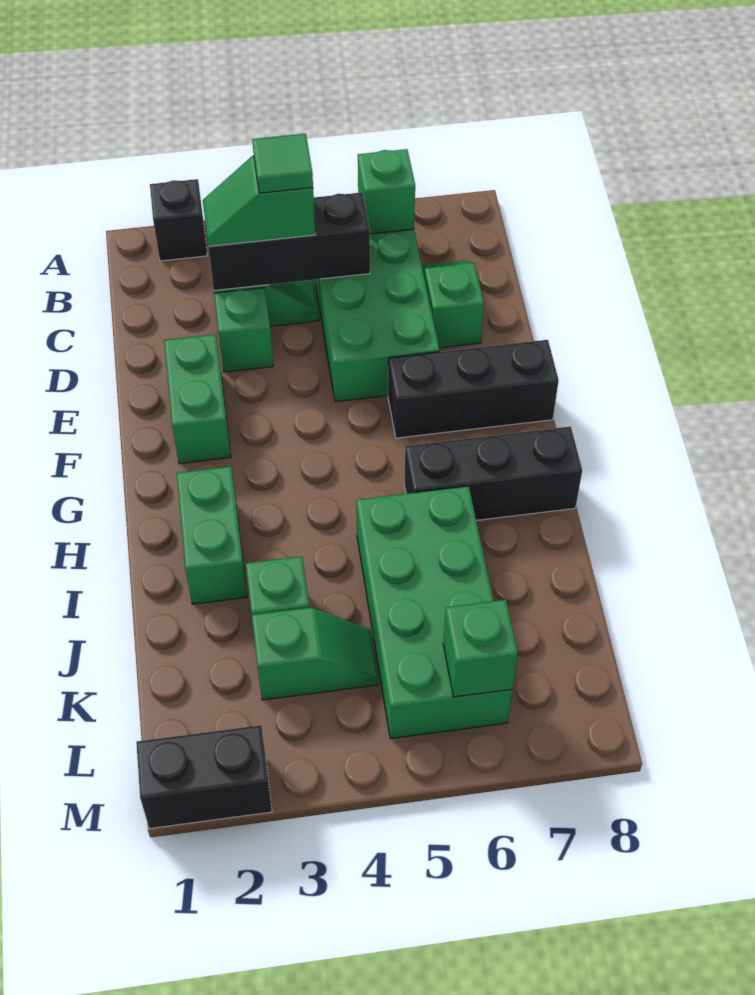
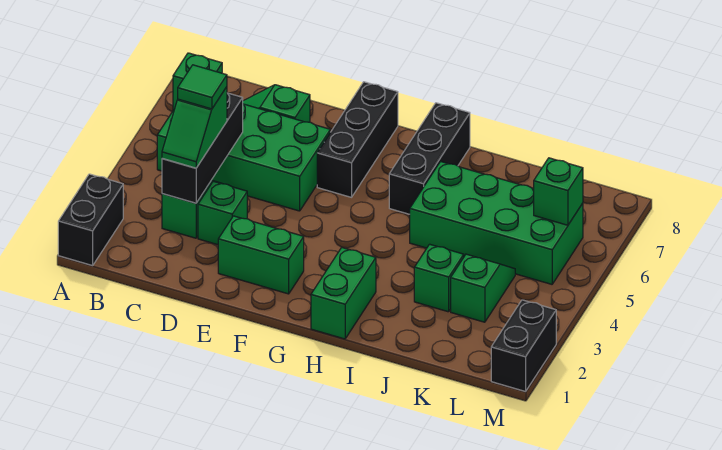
black 1x1 brick [150,179,207,261] -> black 1x2 brick [58,174,123,266]
green 1x2 brick [177,466,247,604] -> green 1x2 brick turned to [311,248,376,339]

